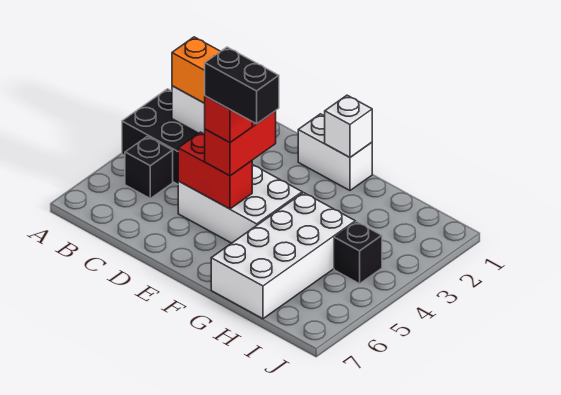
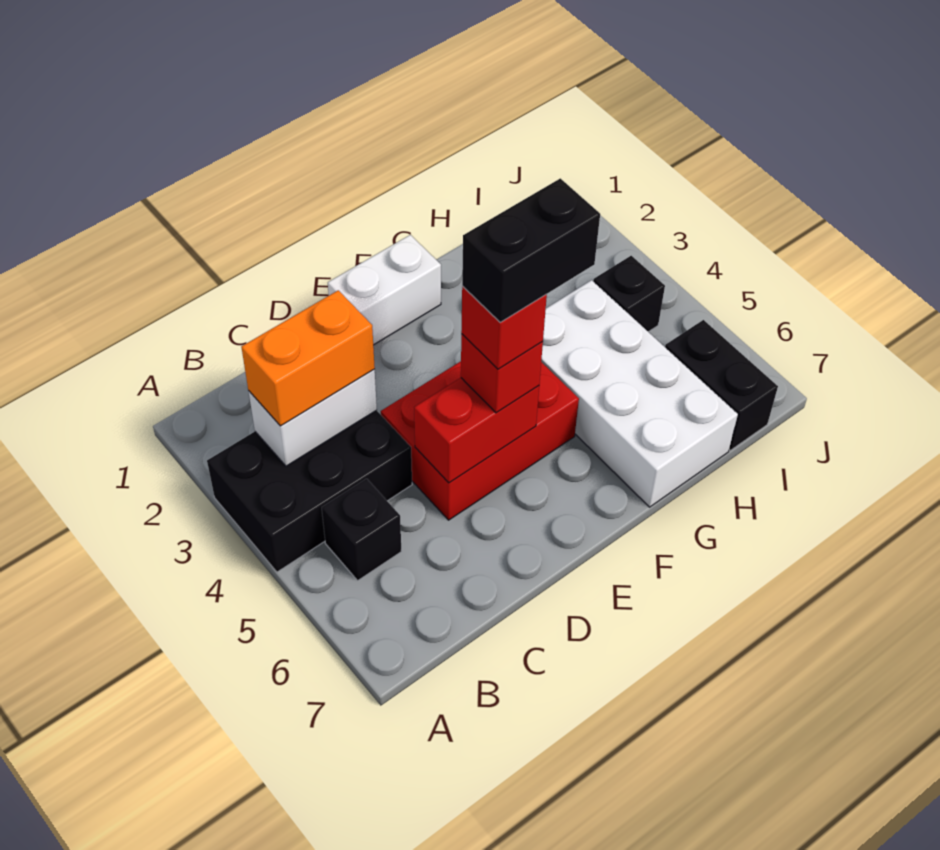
white 2x3 brick [178,165,302,243] -> red 2x3 brick [381,361,579,520]
red 1x2 brick [205,111,276,176] -> red 1x1 brick [461,334,543,413]
white 1x1 brick [325,95,372,157] -> none
none -> black 1x2 brick [665,320,778,450]

